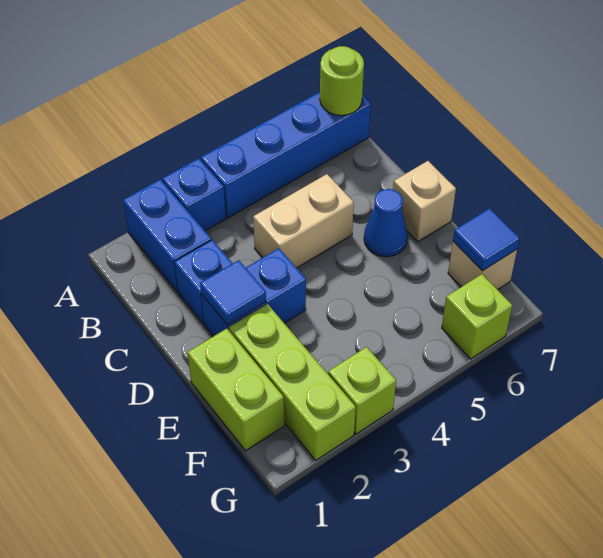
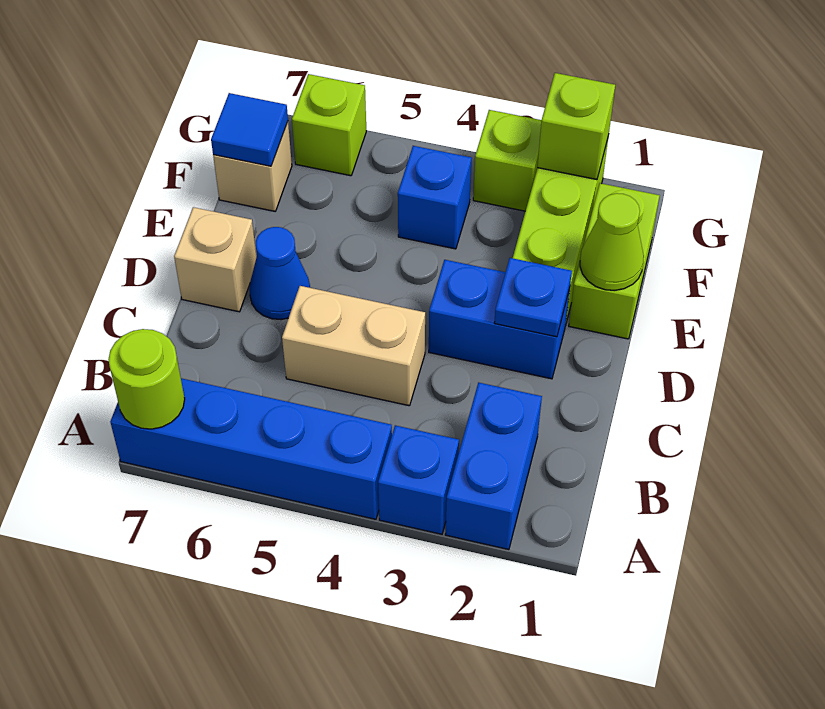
blue 1x1 brick [174,240,233,324] -> blue 1x1 brick moved to [398,146,471,249]
blue 1x1 tile [200,260,266,325] -> blue 1x1 plate [494,258,572,337]
none -> lime 1x1 cone [580,193,644,290]
none -> lime 1x1 brick [537,73,615,180]

